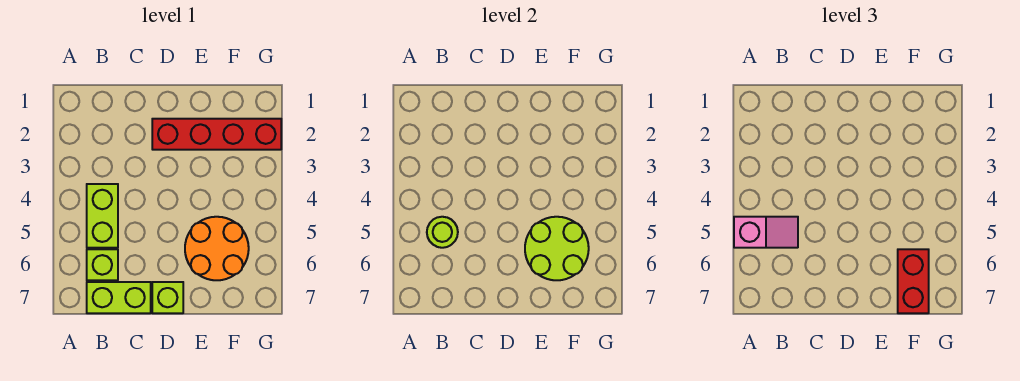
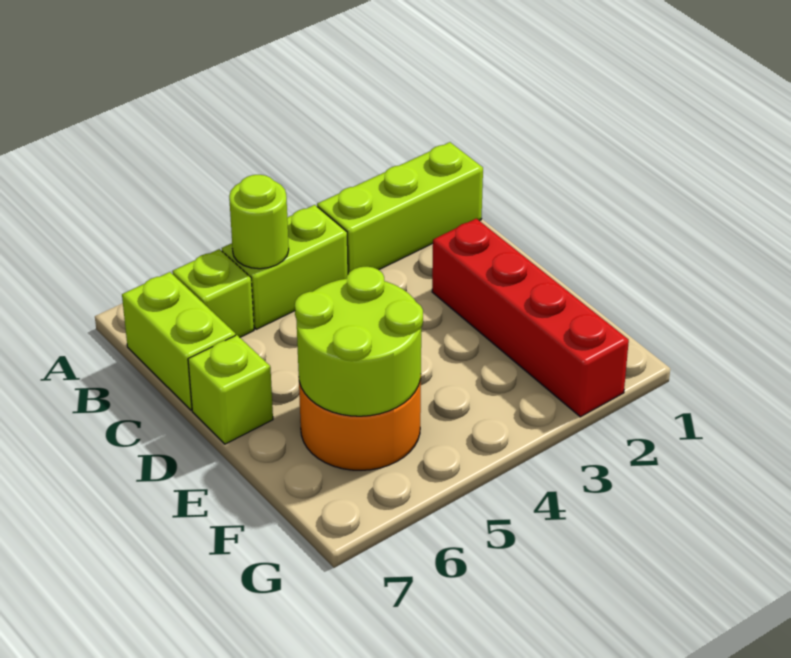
pink 1x2 slope [734,217,798,248] -> none
none -> lime 1x3 brick [317,142,483,274]
red 1x2 brick [898,249,929,313] -> none

